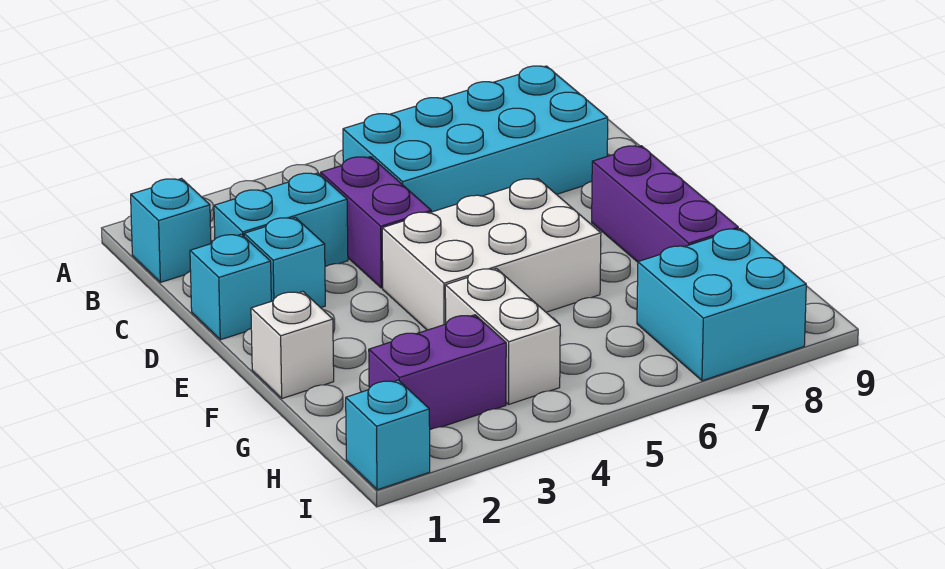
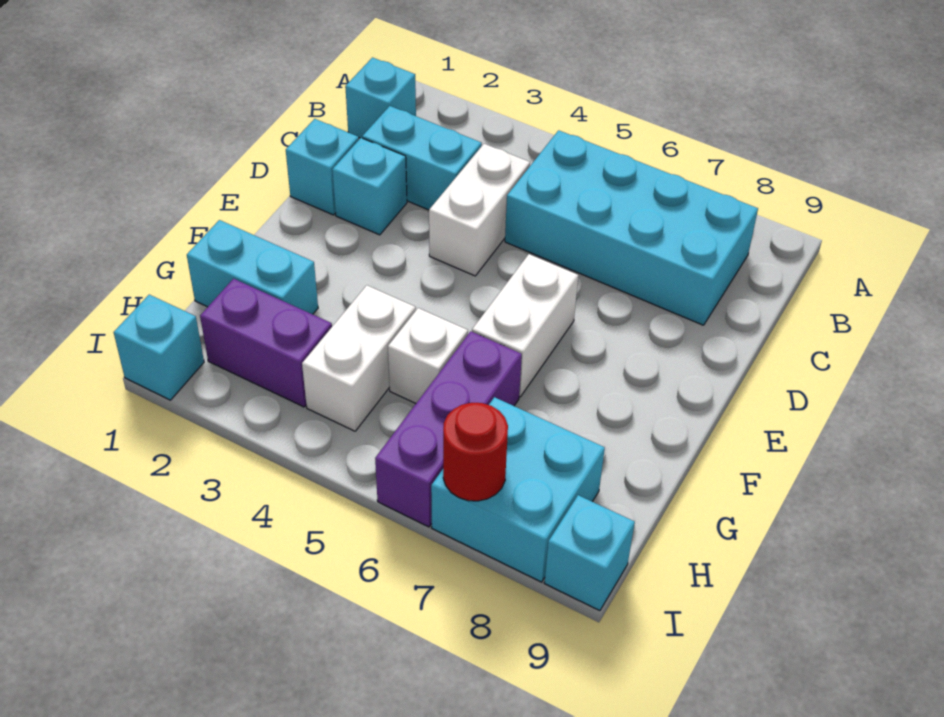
purple 1x2 brick [321,157,431,288] -> white 1x2 brick [429,144,530,276]
white 2x3 brick [382,179,601,330] -> white 1x2 brick [472,254,578,397]
purple 1x3 brick [592,146,738,262] -> purple 1x3 brick moved to [375,331,522,527]
white 1x1 brick [251,292,334,398] -> white 1x1 brick moved to [388,308,468,403]
none -> cyan 1x2 brick [187,220,318,314]
none -> red 1x1 round brick [443,403,508,501]
none -> cyan 1x1 brick [544,495,635,611]

